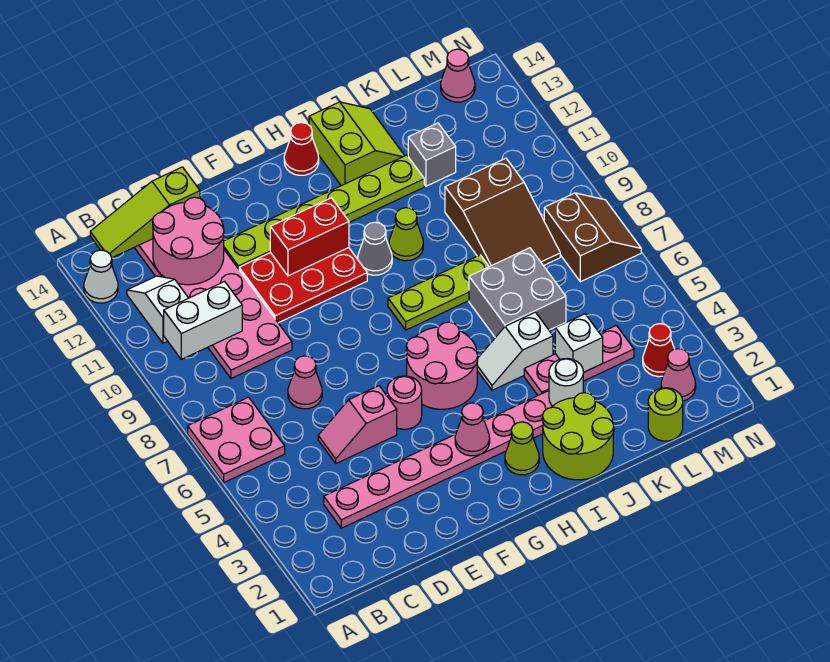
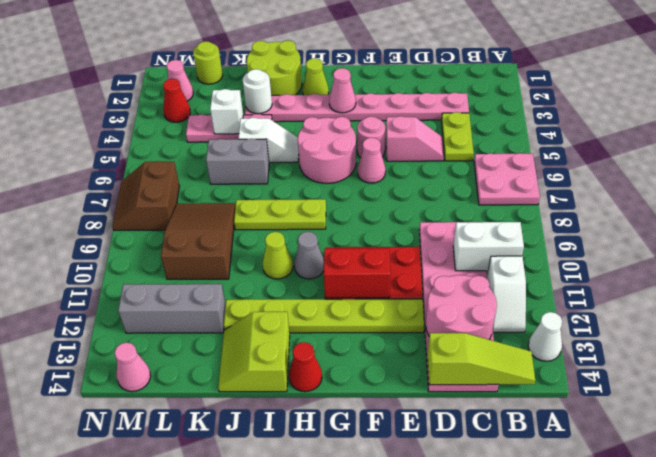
none -> lime 1x2 plate [442,112,474,161]
pink 1x1 cone [288,356,322,409] -> pink 1x1 cone moved to [358,138,386,183]
grey 2x2 brick [469,248,566,338] -> grey 1x2 brick [206,139,269,184]
grey 1x1 brick [408,123,456,186] -> grey 1x3 brick [118,284,226,333]

